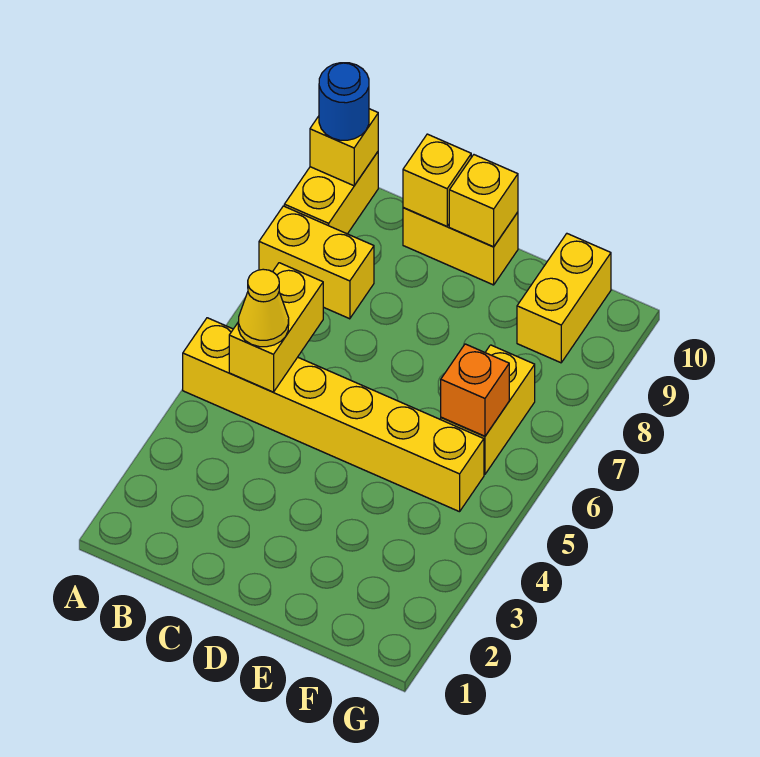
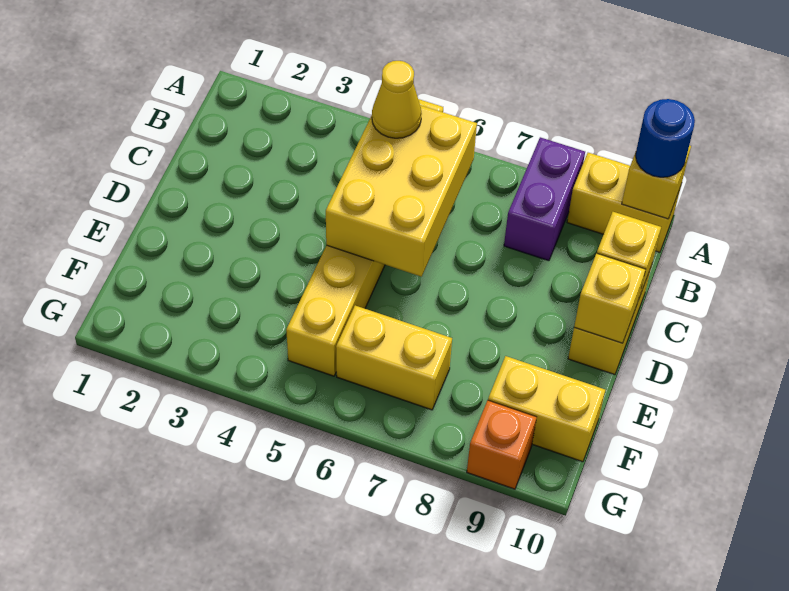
yellow 1x2 brick [259,206,374,319] -> purple 1x2 brick [504,137,585,261]
yellow 1x2 brick [229,263,323,392] -> yellow 2x3 brick [326,105,477,277]
orange 1x1 brick [441,344,509,436] -> orange 1x1 brick moved to [467,400,537,489]

